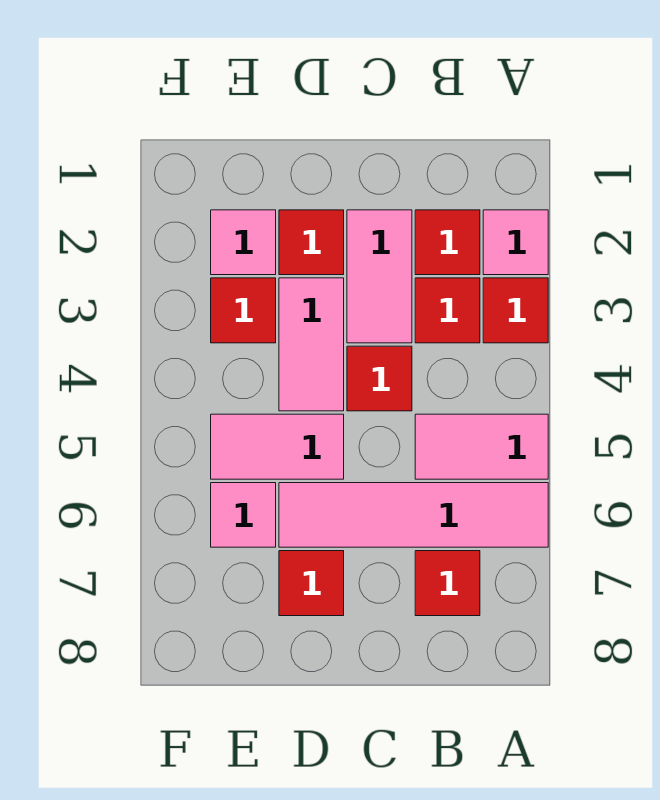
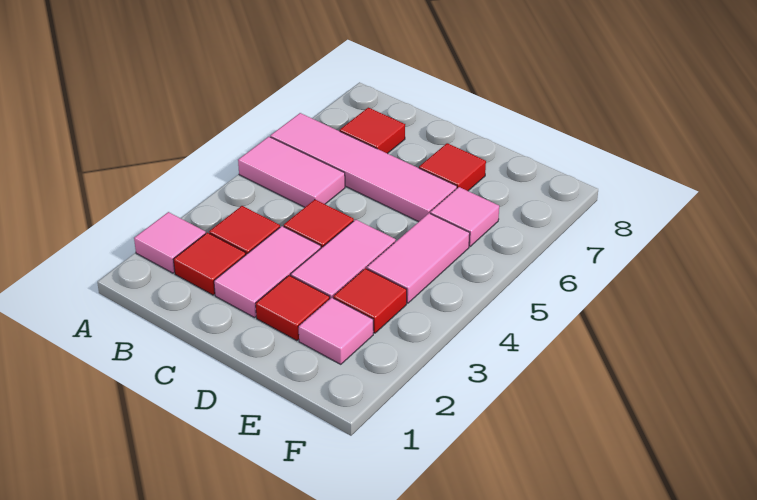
red 1x1 tile [483,278,548,343] -> none
pink 1x2 tile [211,414,344,479] -> pink 1x2 tile turned to [367,213,470,303]

